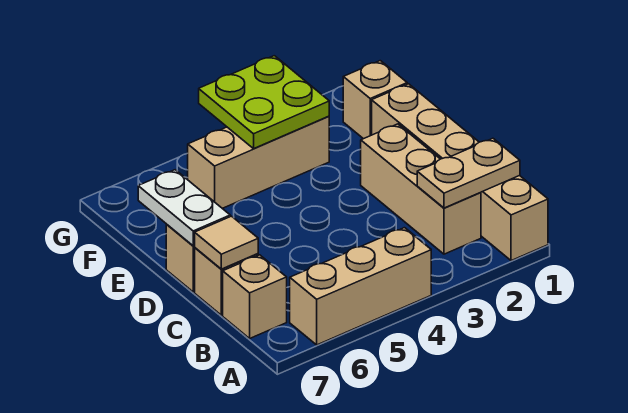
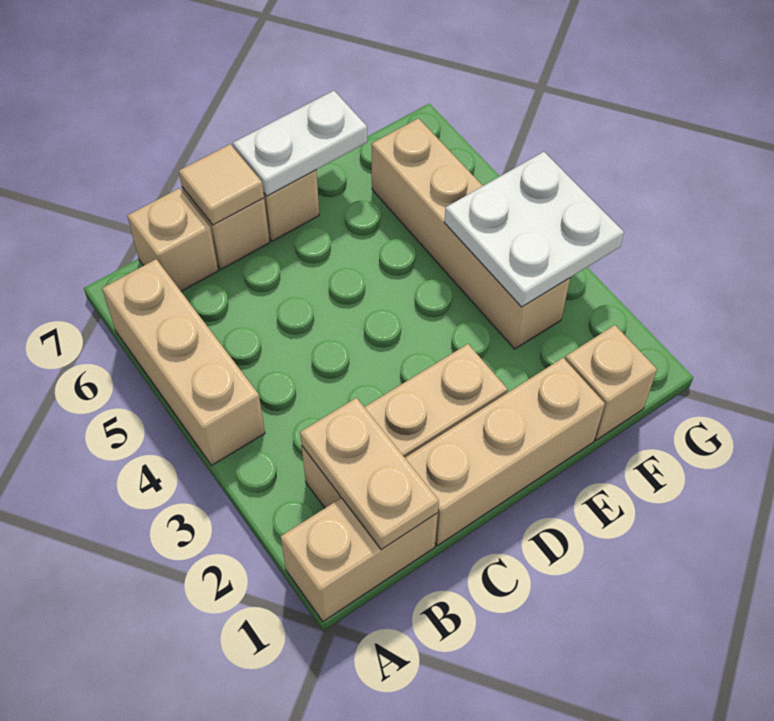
tan 1x3 brick [188,116,329,208] -> tan 1x4 brick [371,118,570,349]
lime 2x2 plate [199,56,329,149] -> white 2x2 plate [444,152,624,307]

